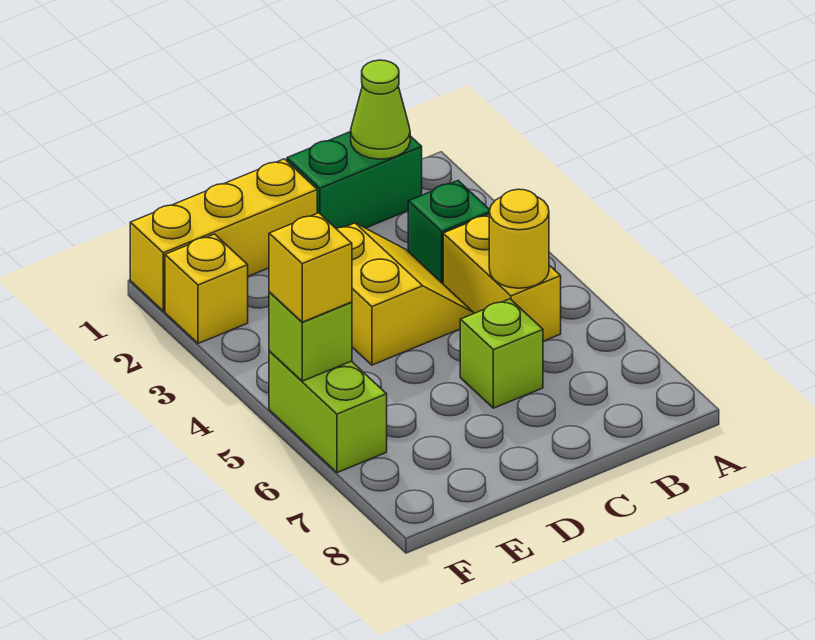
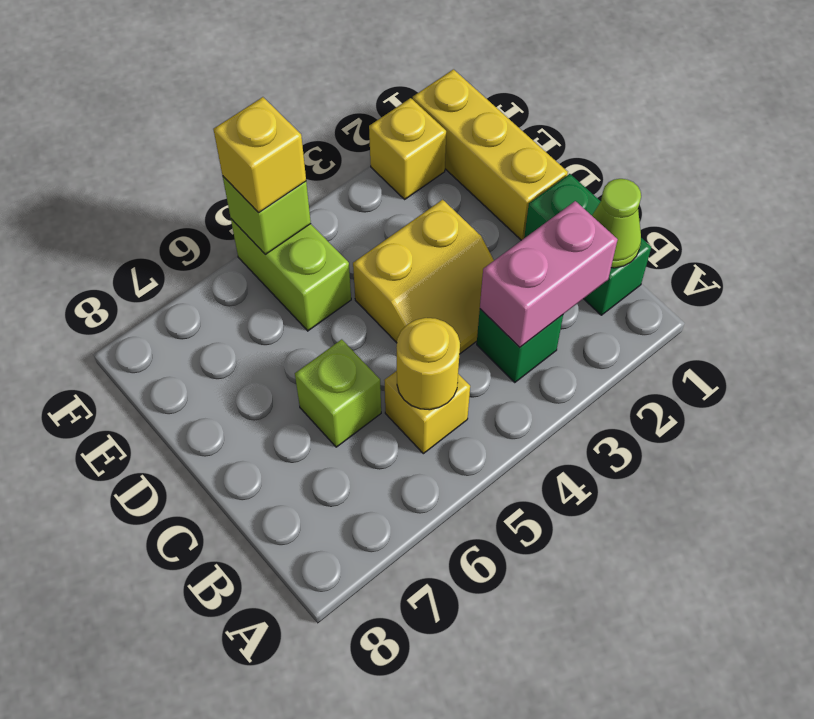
none -> pink 1x2 brick [480,201,618,347]
yellow 1x2 brick [443,214,561,341] -> yellow 1x1 brick [384,371,470,454]
lime 1x2 brick [269,351,387,473] -> lime 1x2 brick turned to [231,219,351,331]

